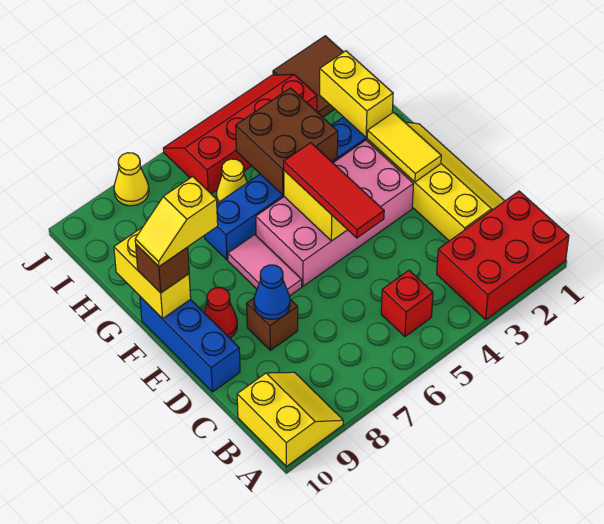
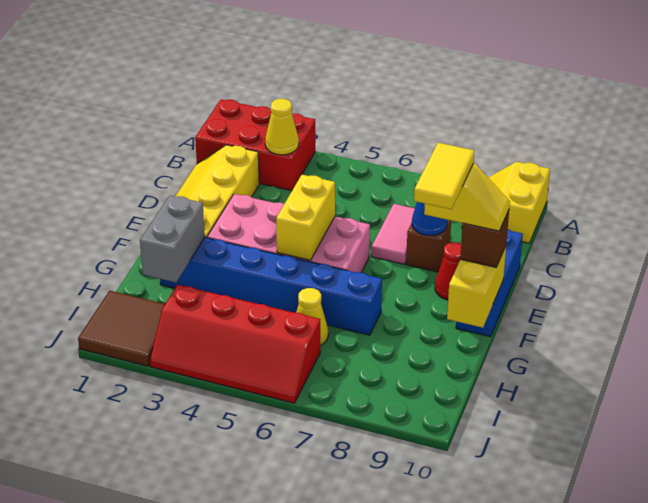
red 1x1 brick [381,270,433,337] -> none
red 1x3 tile [284,143,384,238] -> none
yellow 1x2 tile [367,112,441,182] -> yellow 1x2 tile moved to [414,143,474,209]
pink 1x2 tile [228,235,302,296] -> pink 1x2 tile moved to [371,204,415,264]
yellow 1x2 brick [320,51,393,137] -> grey 1x2 brick [140,195,205,282]
brown 2x2 brick [236,88,338,195] -> none
yellow 1x1 cone [114,153,149,206] -> yellow 1x1 cone moved to [265,99,299,155]

